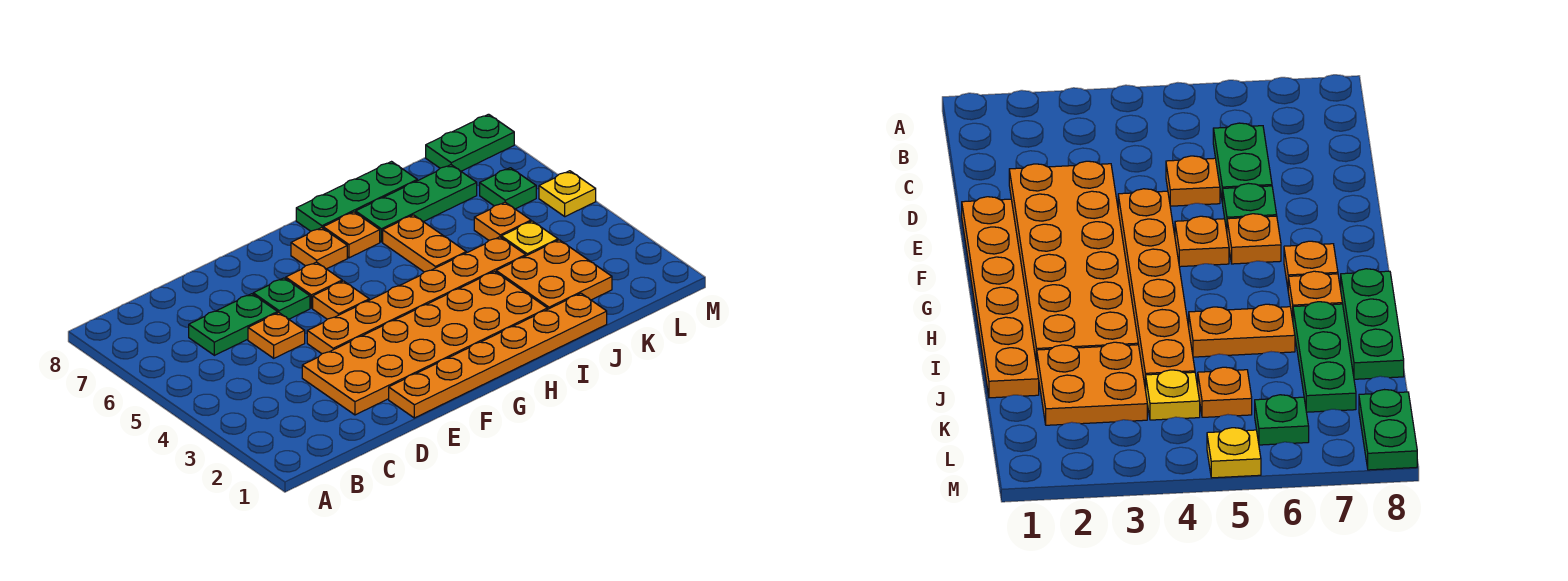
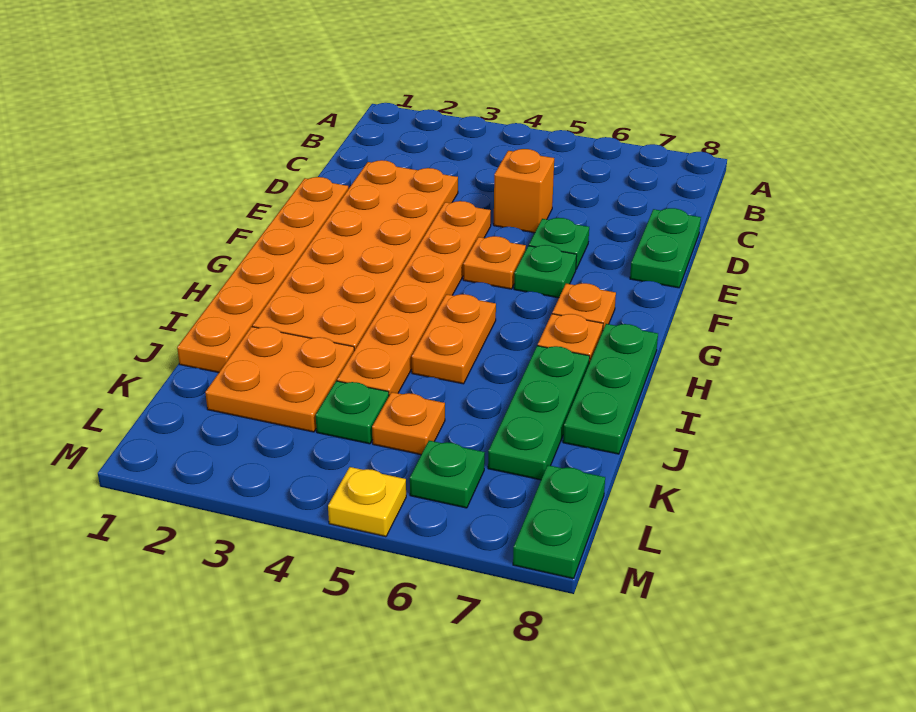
green 1x2 plate [189,294,278,355] -> green 1x2 plate moved to [630,208,701,288]
orange 1x1 plate [248,313,305,358] -> orange 1x1 brick [494,149,554,233]
orange 1x1 plate [286,262,342,308] -> green 1x1 plate [514,245,577,298]
orange 1x2 plate [383,215,466,272] -> orange 1x2 plate turned to [412,294,496,384]
yellow 1x1 plate [501,221,558,256] -> green 1x1 plate [316,381,389,444]

